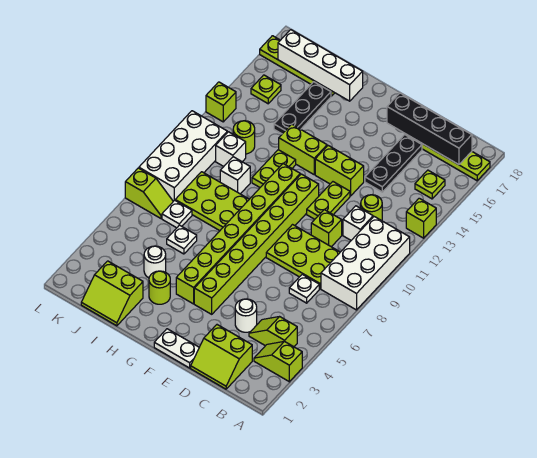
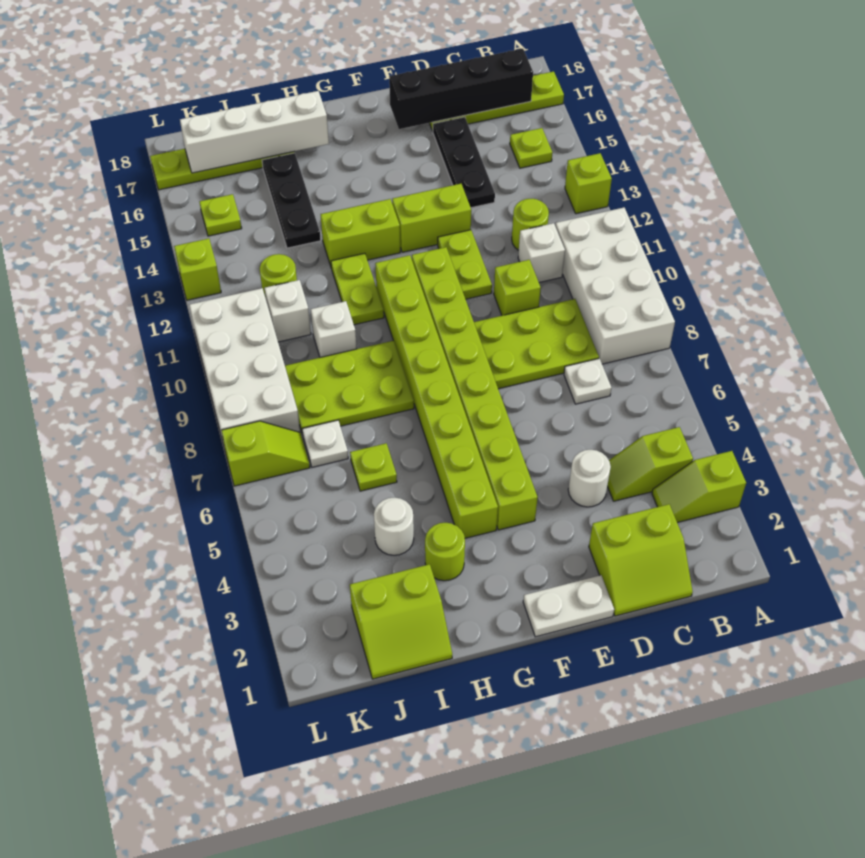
white 1x1 plate [167,225,197,254] -> lime 1x1 plate [350,443,397,491]

